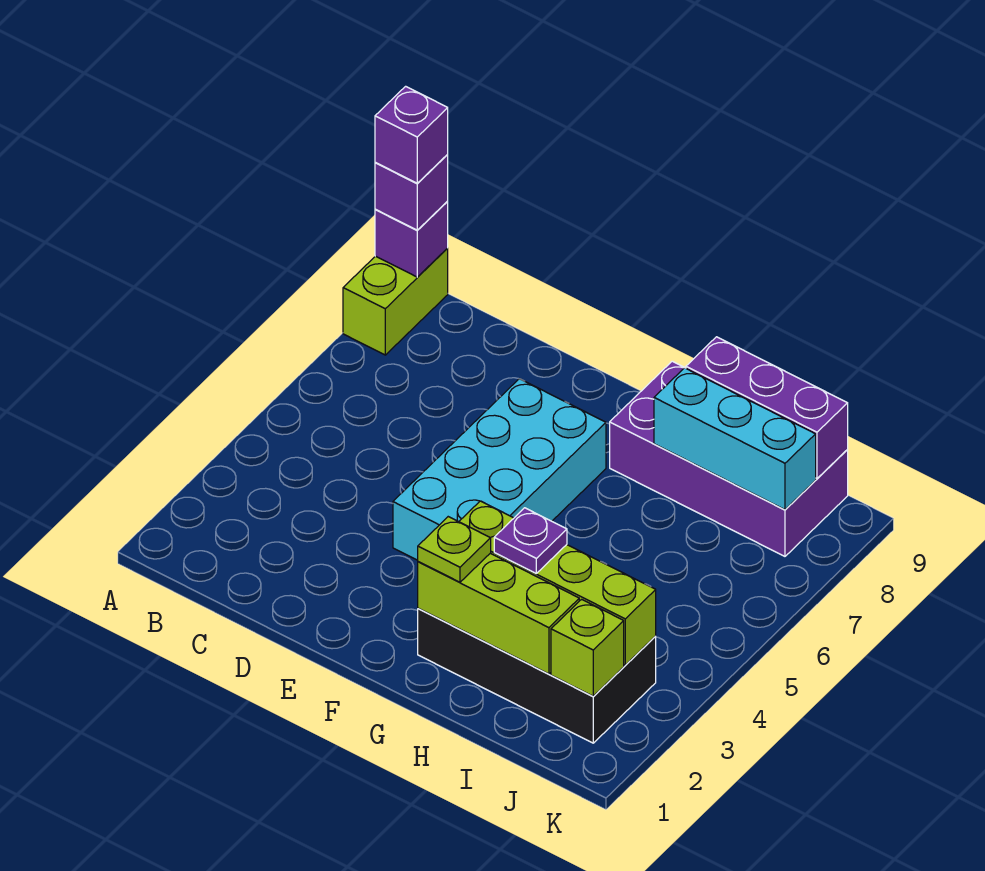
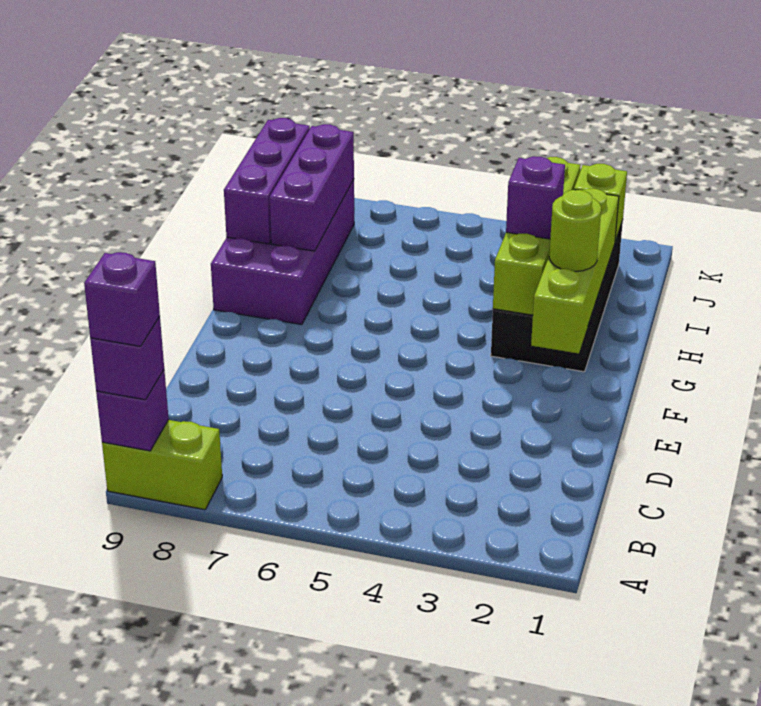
cyan 2x4 brick [393,379,606,560] -> none
lime 1x3 brick [418,553,579,674] -> lime 1x4 brick [531,189,619,353]
lime 1x1 plate [418,517,491,582] -> lime 1x1 round brick [549,190,601,271]
purple 1x1 plate [494,508,567,573] -> purple 1x1 brick [506,156,565,239]
cyan 1x3 brick [654,368,816,510] -> purple 1x3 brick [270,124,354,251]

